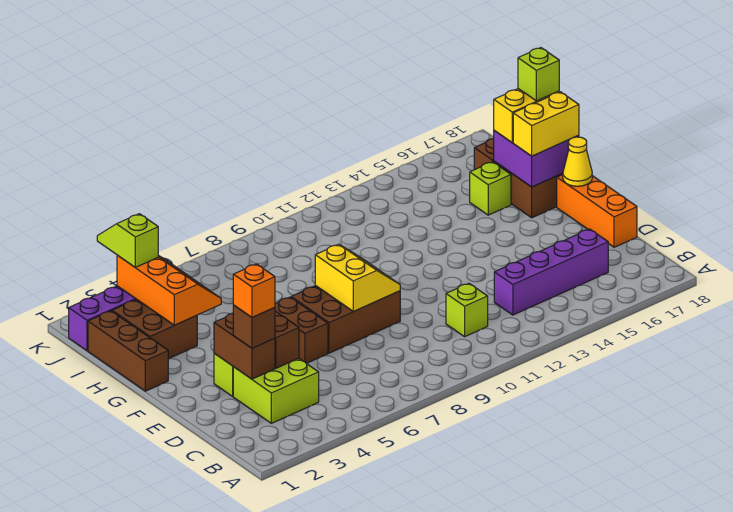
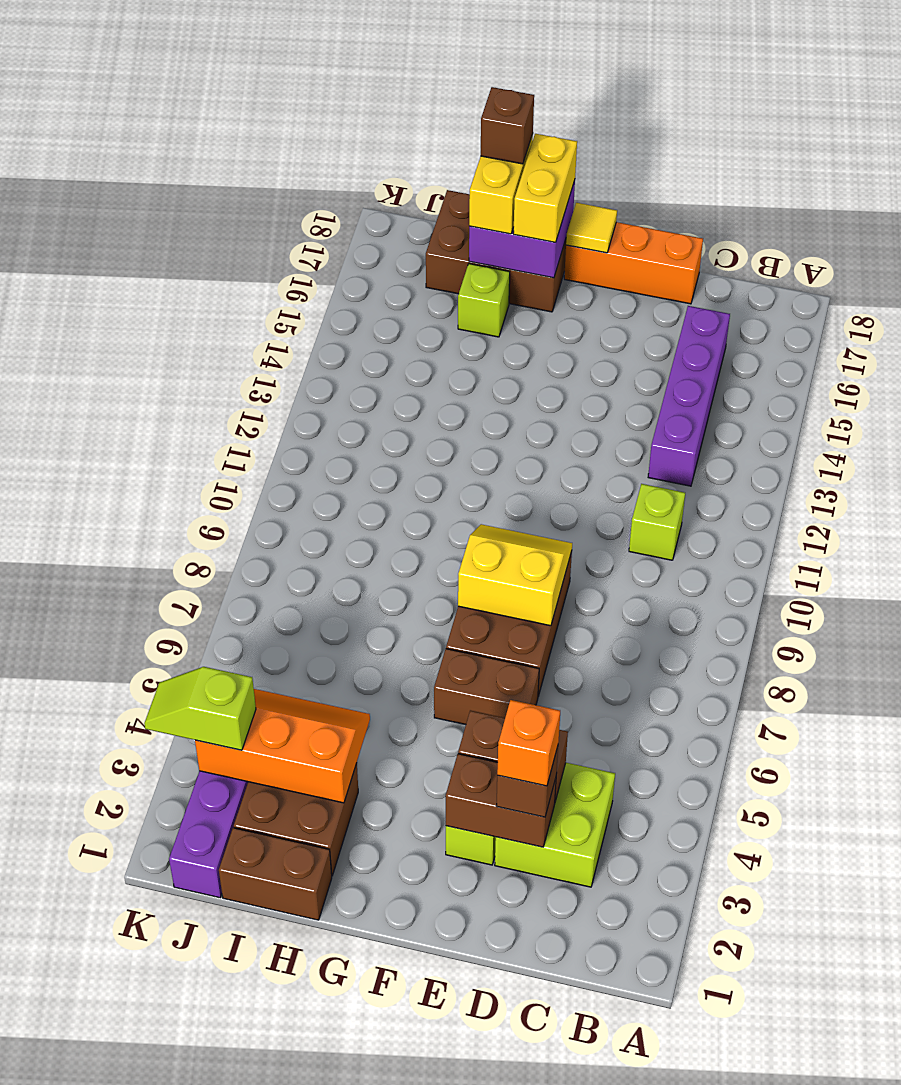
yellow 1x1 cone [563,137,592,186] -> yellow 1x1 tile [566,203,617,253]
brown 1x3 brick [88,311,168,391] -> brown 1x2 brick [219,828,332,920]
lime 1x1 brick [518,48,559,101] -> brown 1x1 brick [481,87,534,164]

